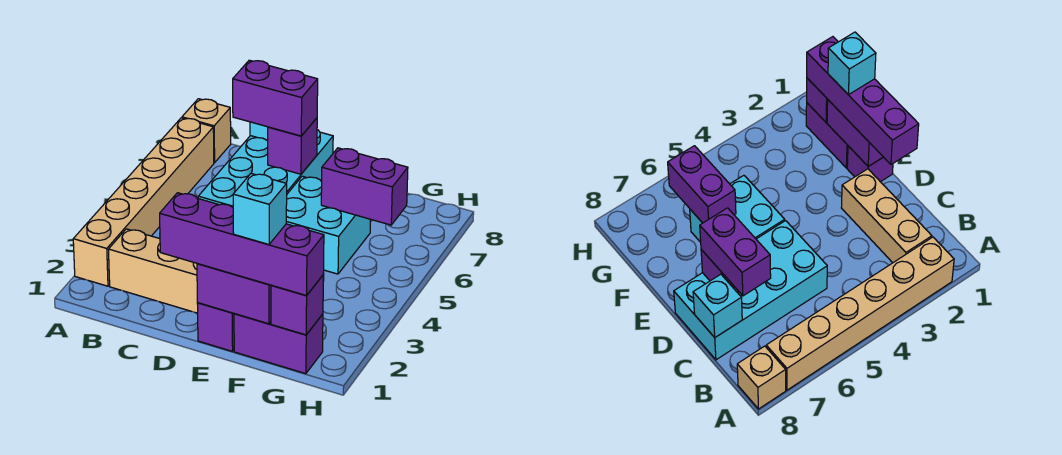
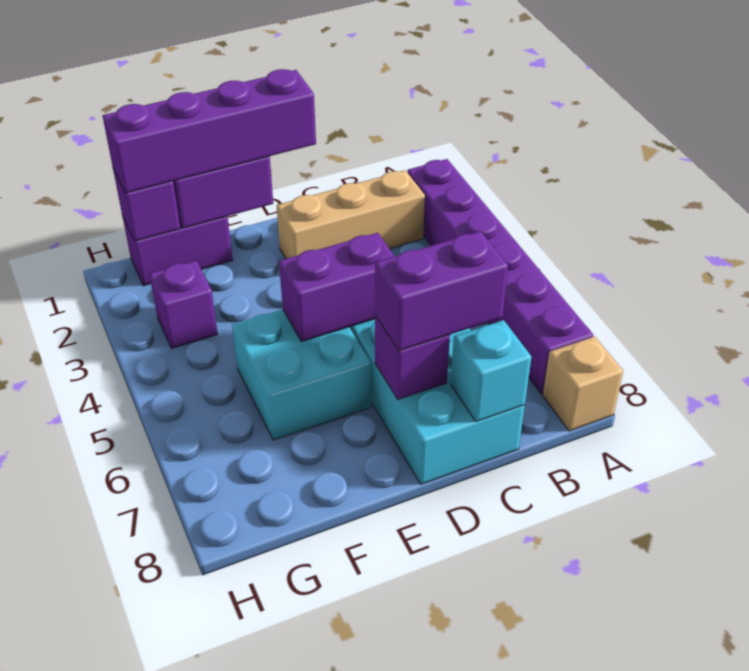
tan 1x6 brick [73,118,214,286] -> purple 1x6 brick [407,159,593,394]
purple 1x1 brick [197,303,234,351] -> purple 1x1 brick moved to [150,261,218,348]
cyan 1x1 brick [233,174,287,244] -> none
purple 1x2 brick [321,148,408,225] -> purple 1x2 brick moved to [279,233,394,342]

